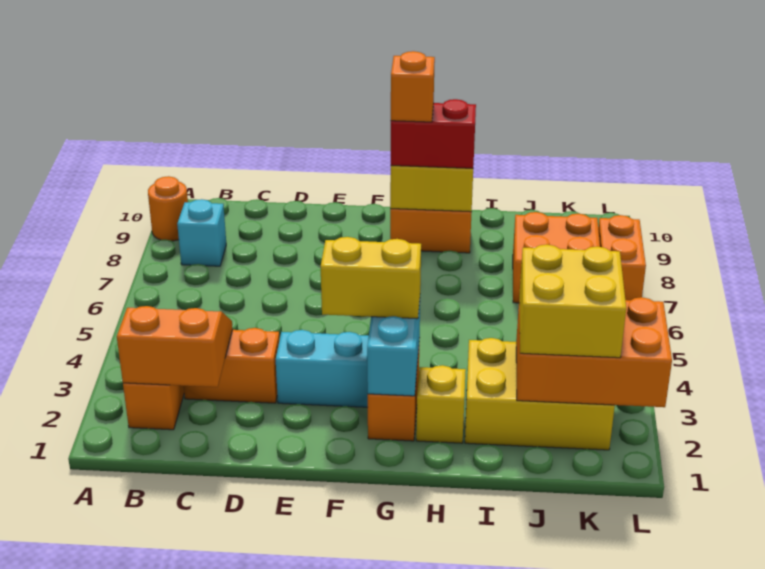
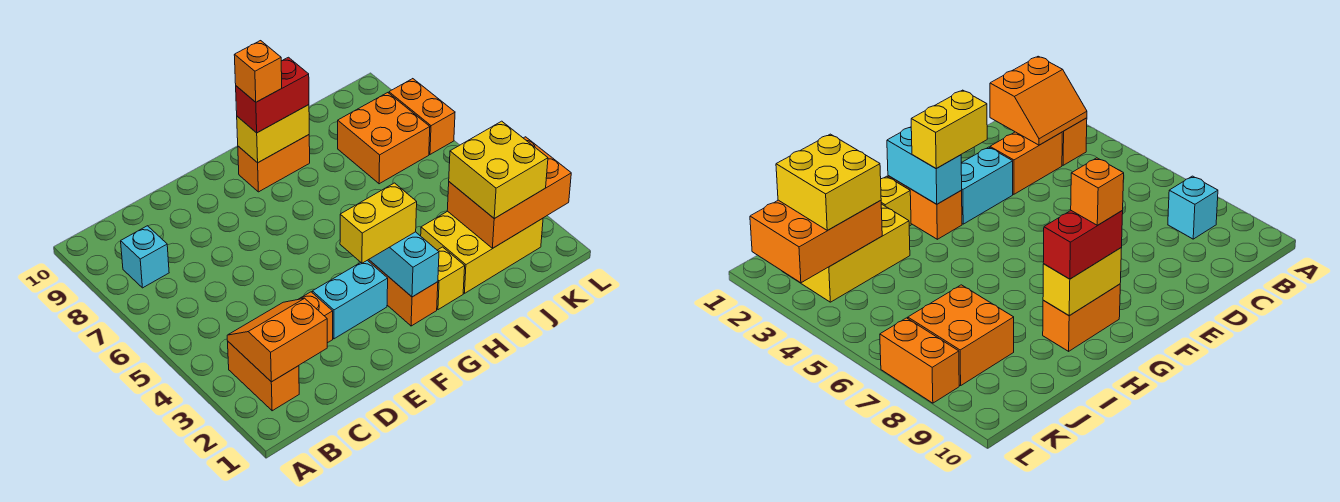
orange 1x1 round brick [148,176,188,241] -> none

